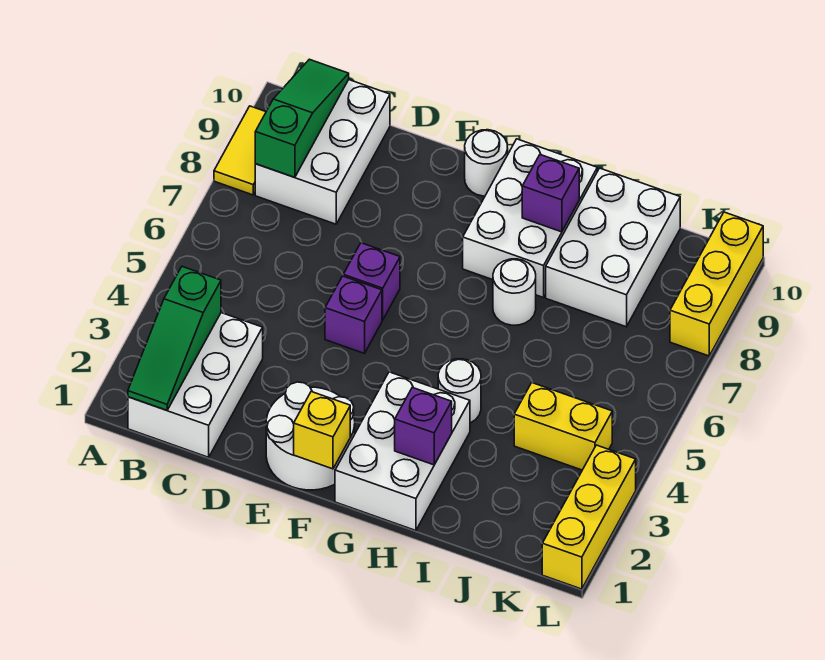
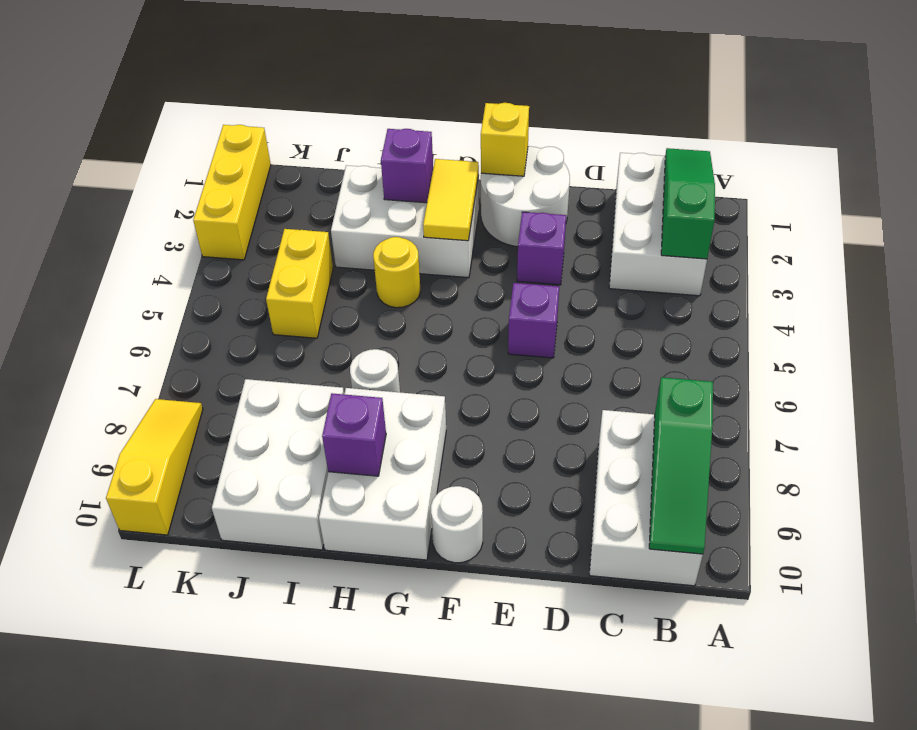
yellow 1x2 tile [214,106,266,195] -> yellow 1x2 tile moved to [423,159,479,241]
purple 1x1 brick [343,243,400,320] -> purple 1x1 brick moved to [517,212,566,285]
white 2x3 brick [335,372,470,531] -> white 2x3 brick turned to [331,165,479,278]
white 1x1 round brick [438,359,481,423] -> yellow 1x1 round brick [373,237,420,308]
yellow 1x2 brick [514,383,612,470] -> yellow 1x2 brick turned to [266,229,333,338]
yellow 1x3 brick [670,212,763,356] -> yellow 1x3 slope [106,399,203,535]

